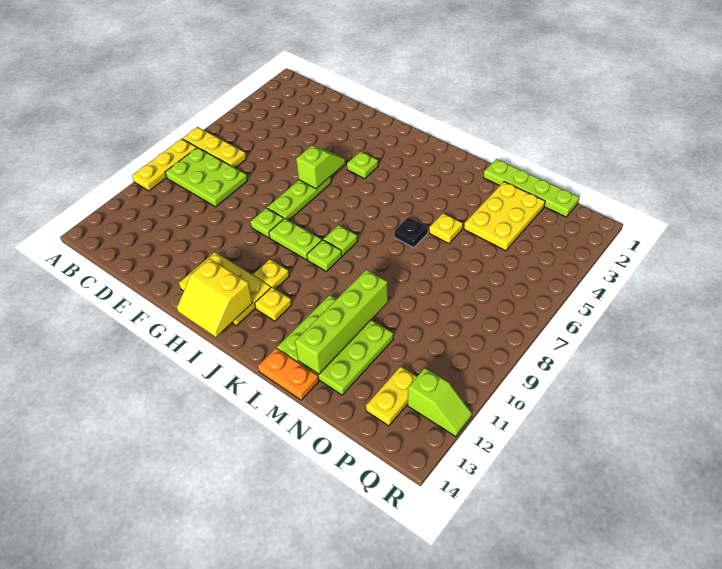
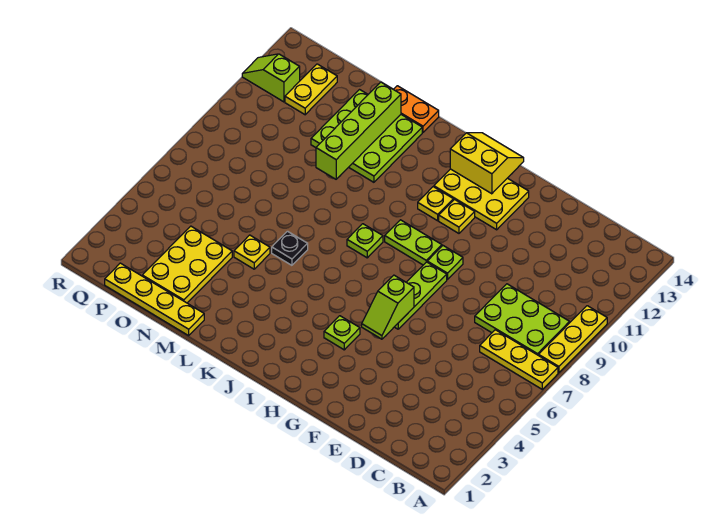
lime 1x1 plate [307,240,342,271] -> none
yellow 1x1 plate [255,287,292,321] -> yellow 1x1 plate moved to [439,200,475,233]
lime 1x4 plate [483,159,579,217] -> yellow 1x4 plate [105,263,204,336]

